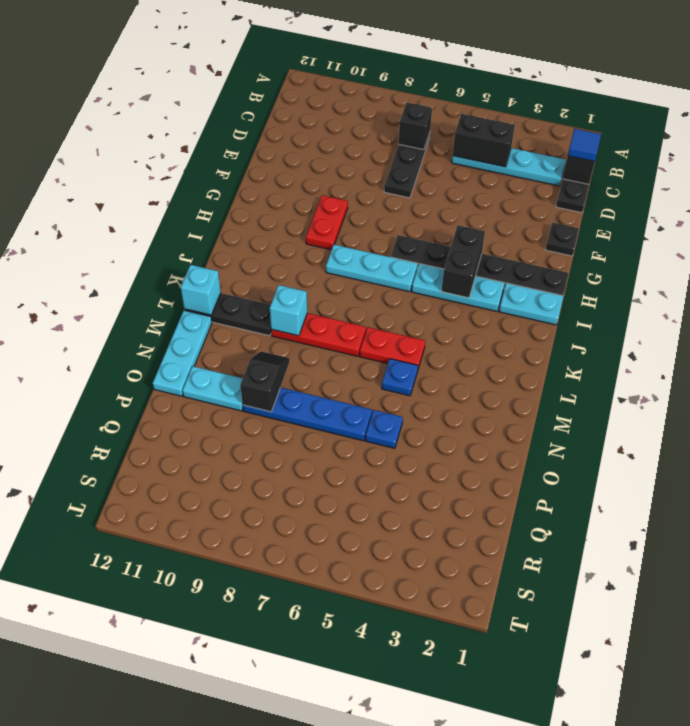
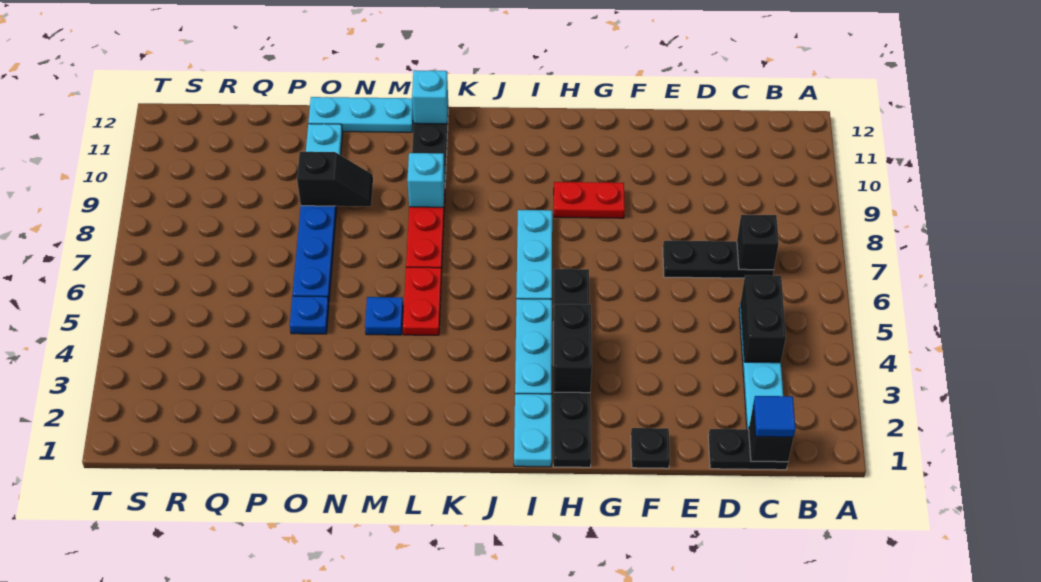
black 1x2 brick [441,225,485,298] -> black 1x2 brick turned to [554,304,592,393]

